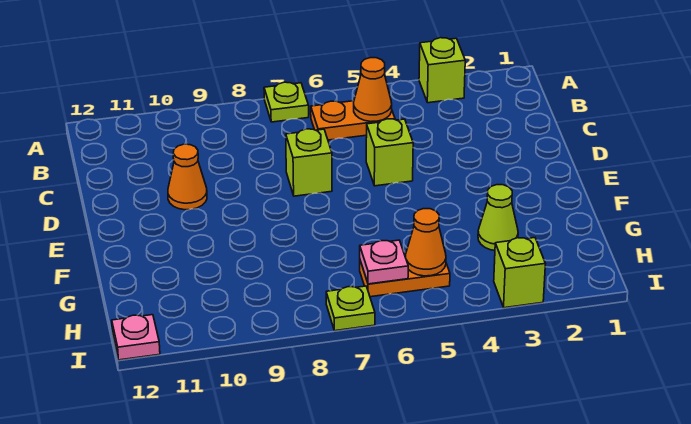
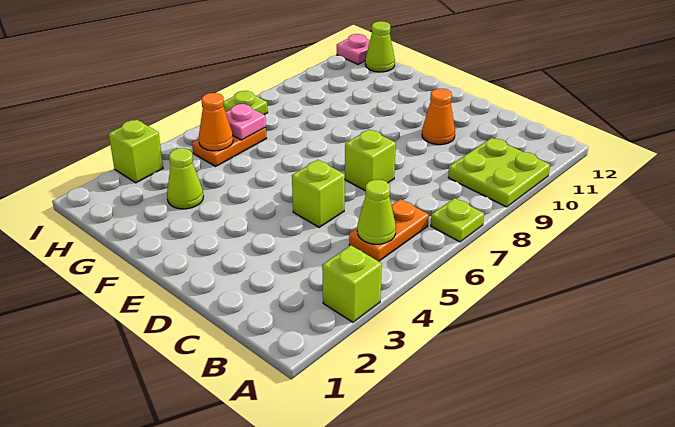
none -> lime 2x2 plate [448,138,550,207]
orange 1x1 cone [354,58,392,122] -> lime 1x1 cone [357,180,396,244]
none -> lime 1x1 cone [365,21,395,72]

